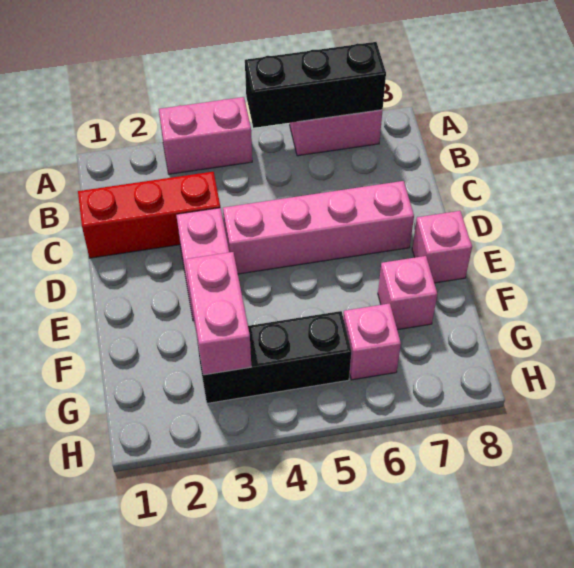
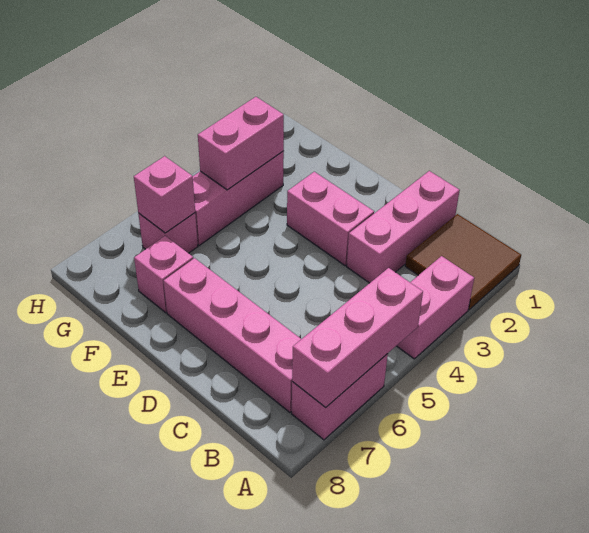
none -> brown 2x2 tile [405,214,521,310]
black 1x3 brick [245,42,386,128] -> pink 1x3 brick [292,268,423,407]
red 1x3 brick [78,172,220,258] -> pink 1x3 brick [347,171,460,283]
pink 1x4 brick [223,181,414,274] -> pink 1x4 brick turned to [164,258,301,412]
pink 1x1 brick [412,211,472,283] -> pink 1x1 brick moved to [134,156,195,233]
pink 1x2 brick [185,252,251,375] -> pink 1x2 brick turned to [198,97,284,190]
black 1x3 brick [197,311,351,403] -> pink 1x3 brick [193,151,284,245]

